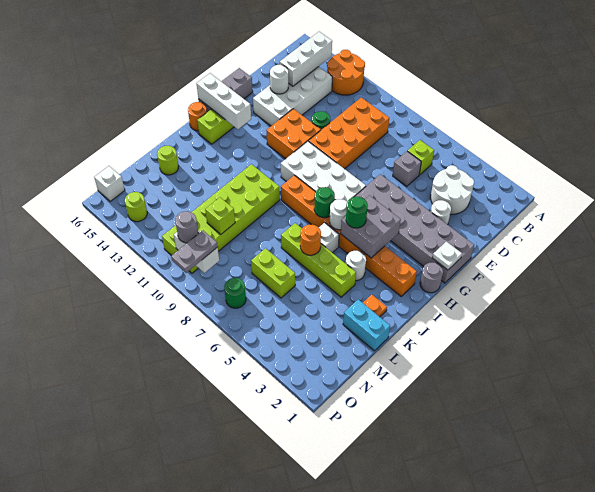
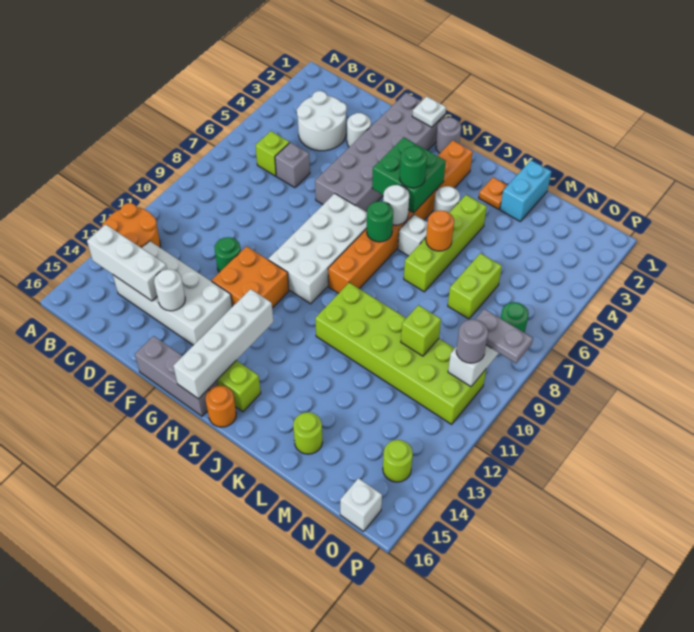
orange 2x4 brick [309,98,389,169] -> none
grey 2x2 brick [341,195,401,258] -> green 2x2 brick [372,137,446,212]
white 1x3 brick [197,73,251,129] -> white 1x4 brick [173,289,273,399]

